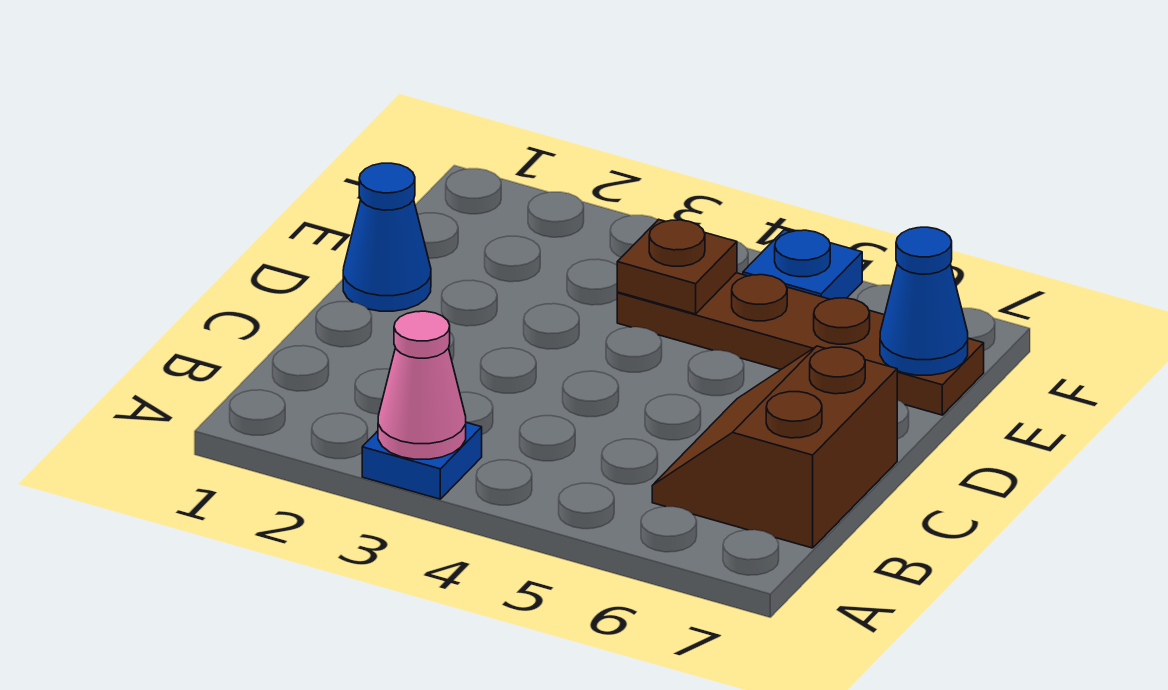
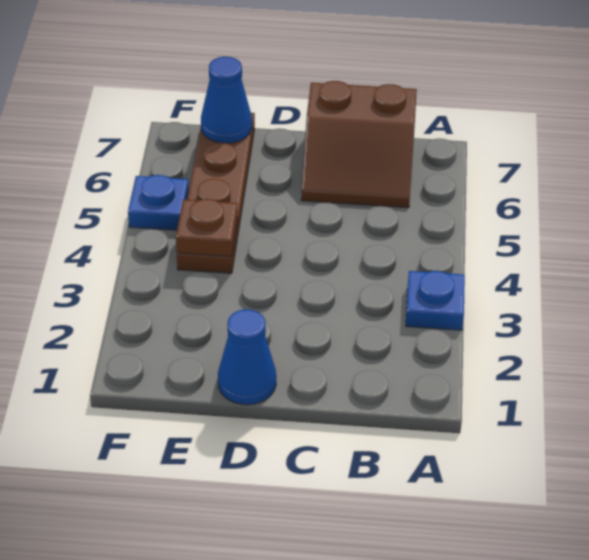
pink 1x1 cone [378,311,466,459] -> none

